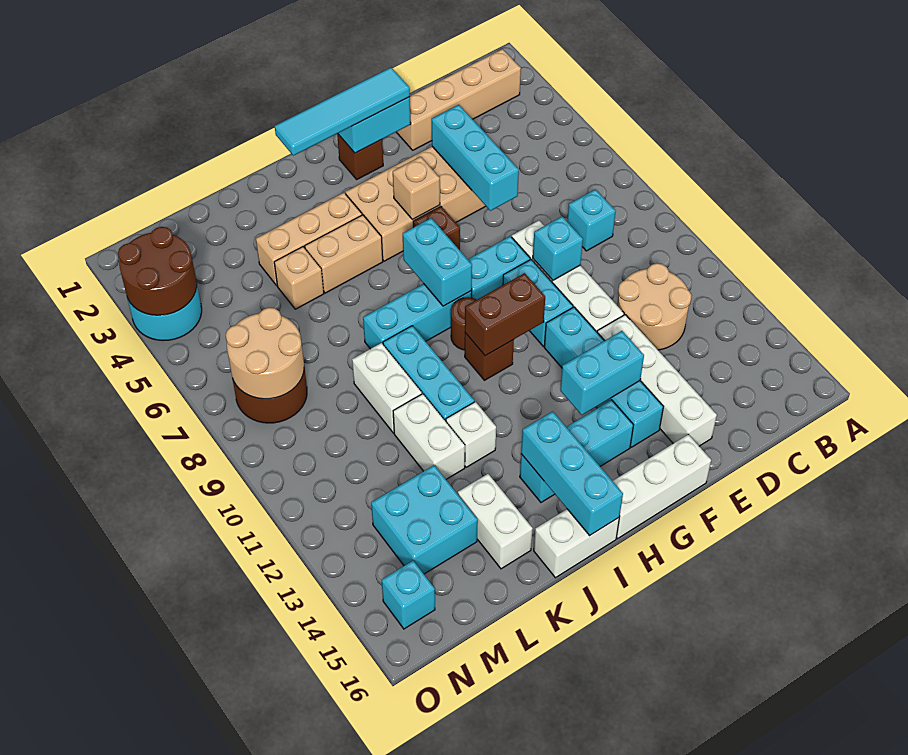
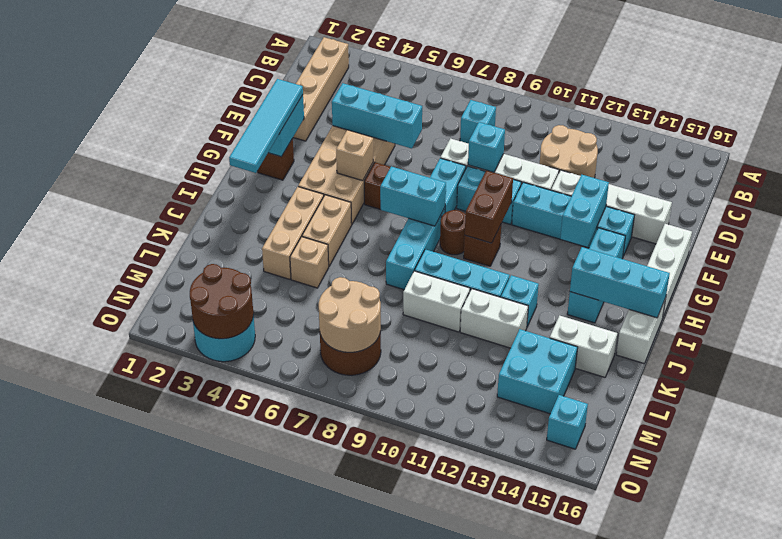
white 1x1 brick [446,402,496,467] -> cyan 1x1 brick [501,275,539,326]

